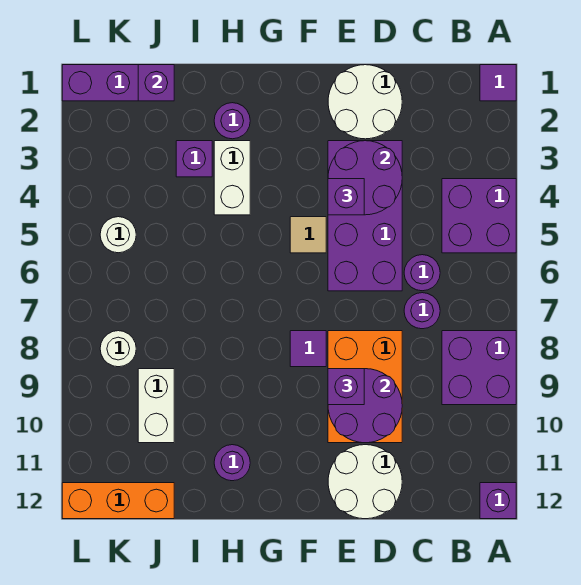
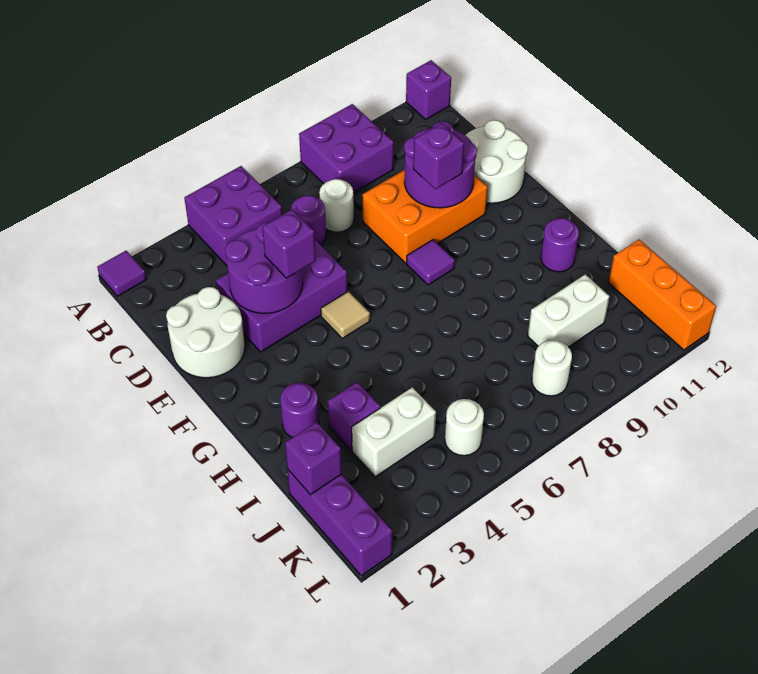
purple 1x1 round brick [404,293,440,329] -> white 1x1 round brick [319,179,354,232]
purple 2x4 brick [328,141,402,291] -> purple 2x3 brick [216,240,347,352]
white 1x2 brick [214,141,250,215] -> white 1x2 brick moved to [352,387,436,477]

